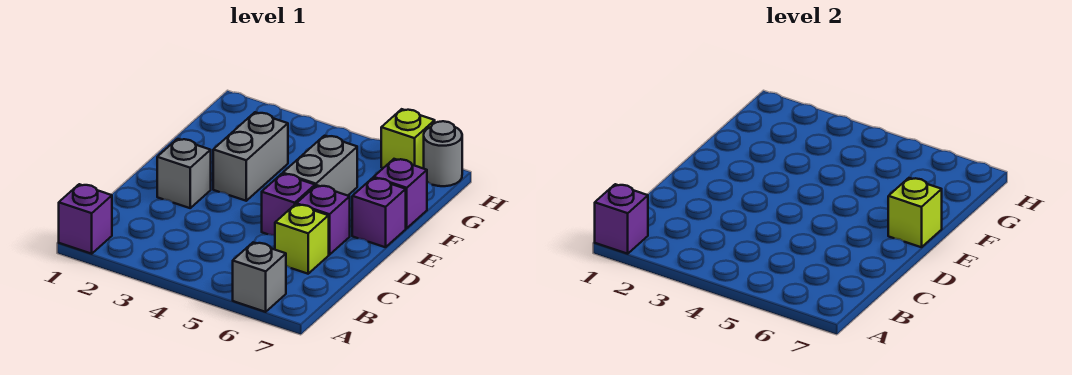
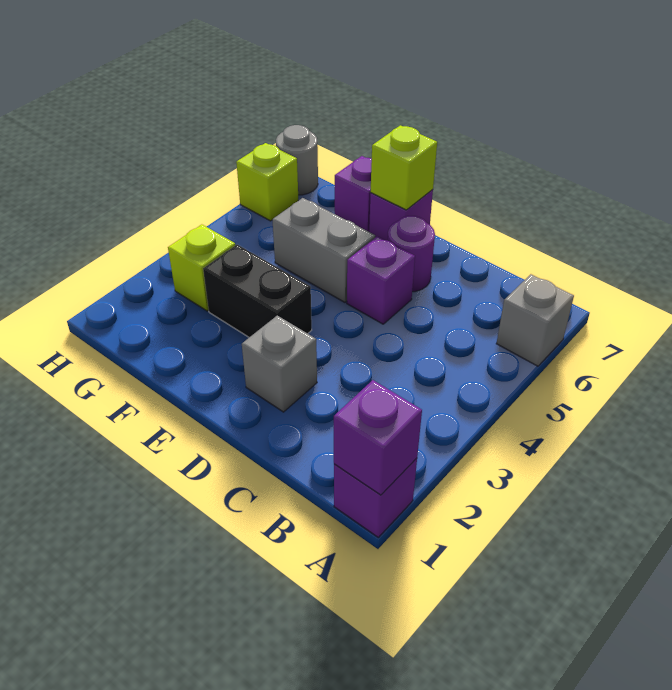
lime 1x1 brick [275,204,329,274] -> lime 1x1 brick moved to [168,224,235,311]
purple 1x1 brick [296,185,350,255] -> purple 1x1 round brick [388,216,435,292]
grey 1x2 brick [213,112,288,201] -> black 1x2 brick [203,245,312,337]

